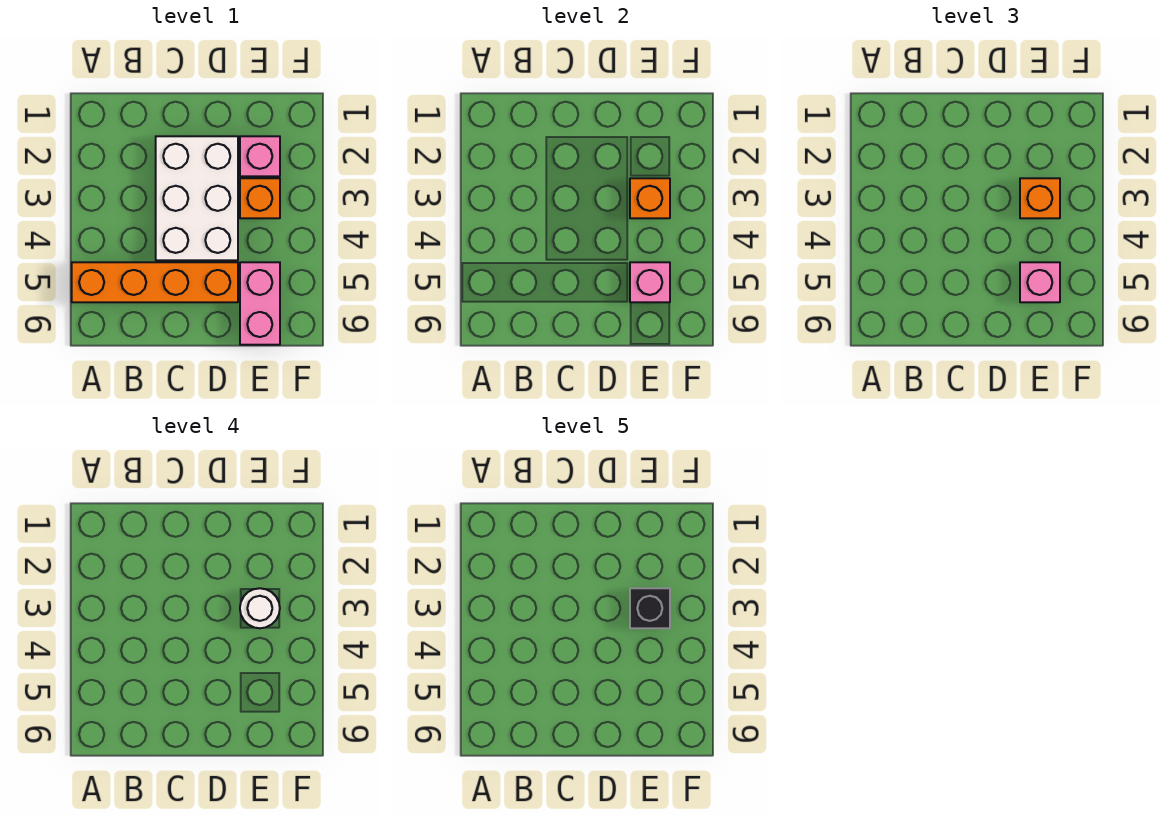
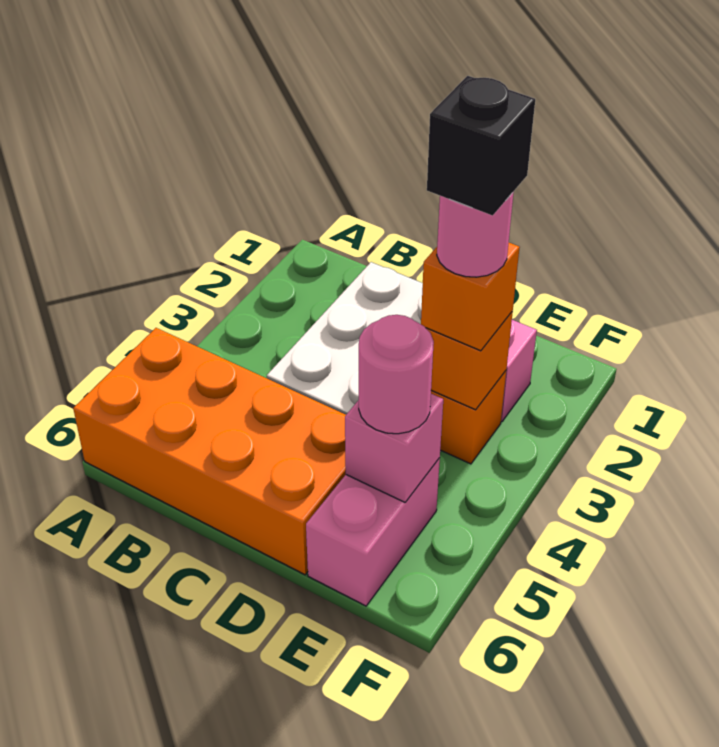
orange 1x4 brick [72,262,238,302] -> orange 2x4 brick [73,328,346,575]
white 1x1 round brick [240,588,280,628] -> pink 1x1 round brick [437,192,514,277]
pink 1x1 brick [1020,262,1060,302] -> pink 1x1 round brick [359,315,434,434]

